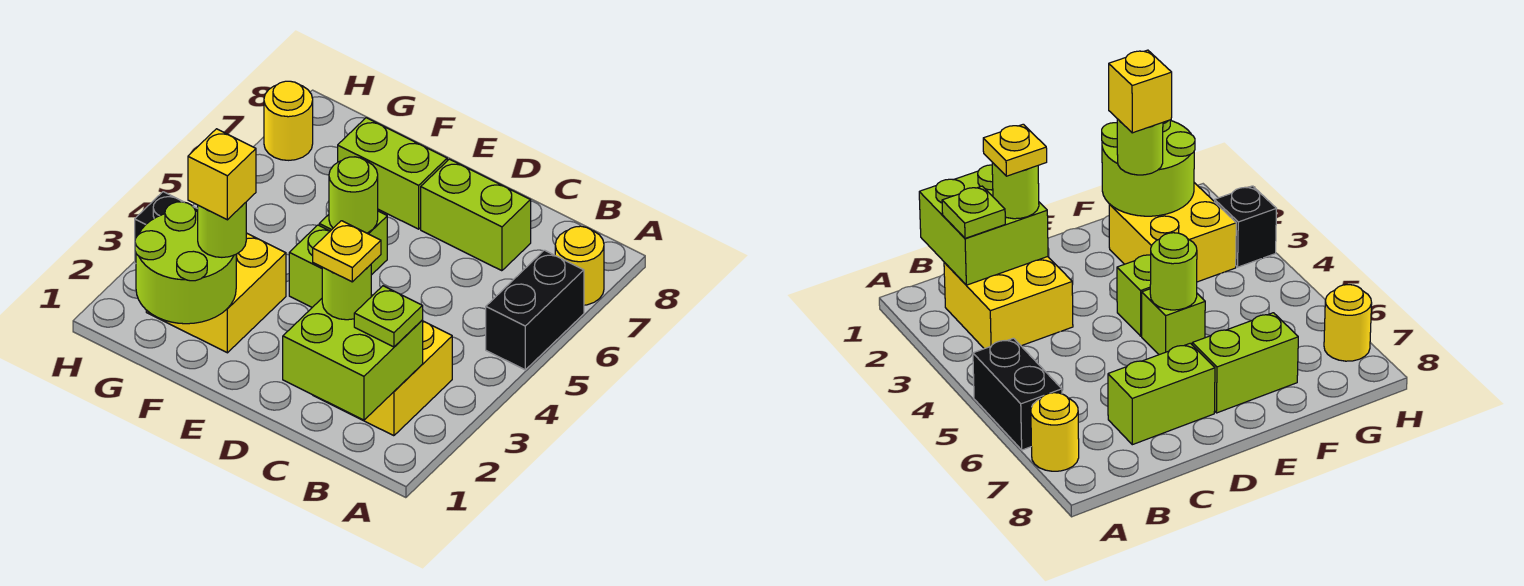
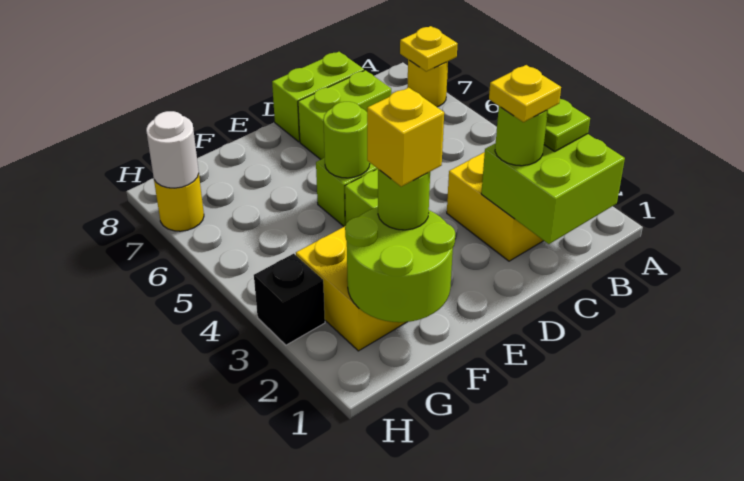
black 1x2 brick [486,250,584,370] -> none
none -> yellow 1x1 plate [400,26,458,71]
lime 1x2 brick [338,118,447,229] -> lime 1x2 brick moved to [272,52,364,142]
none -> white 1x1 round brick [146,111,199,188]

